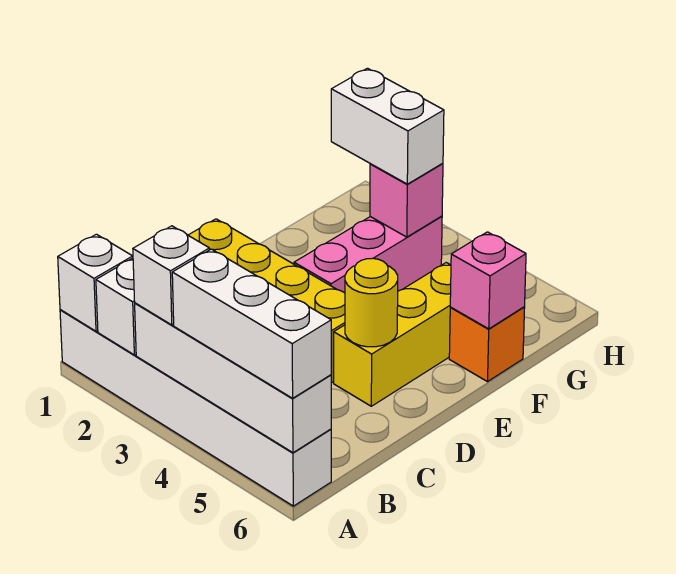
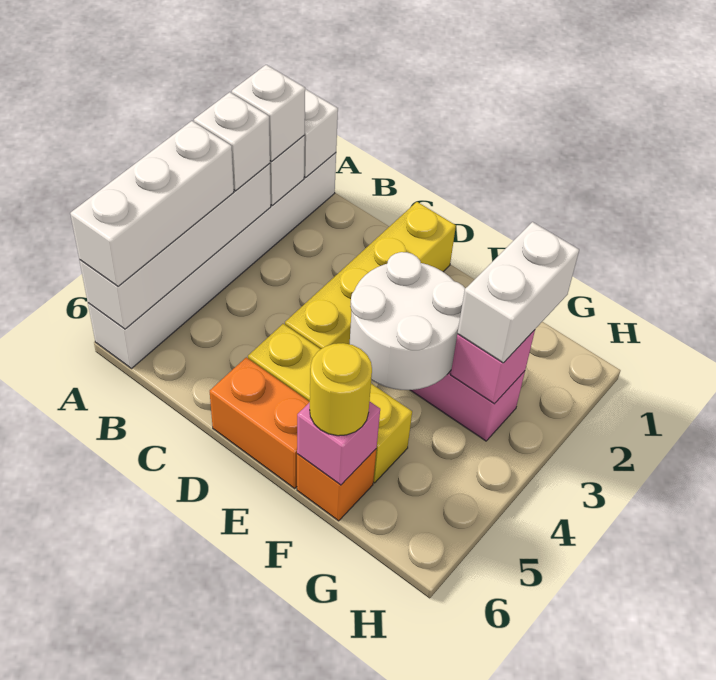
none -> white 1x1 brick [232,65,305,161]
yellow 1x1 round brick [345,258,398,347] -> yellow 1x1 round brick moved to [310,343,372,436]
none -> orange 1x2 brick [210,357,309,488]
none -> white 2x2 round brick [350,252,465,390]

